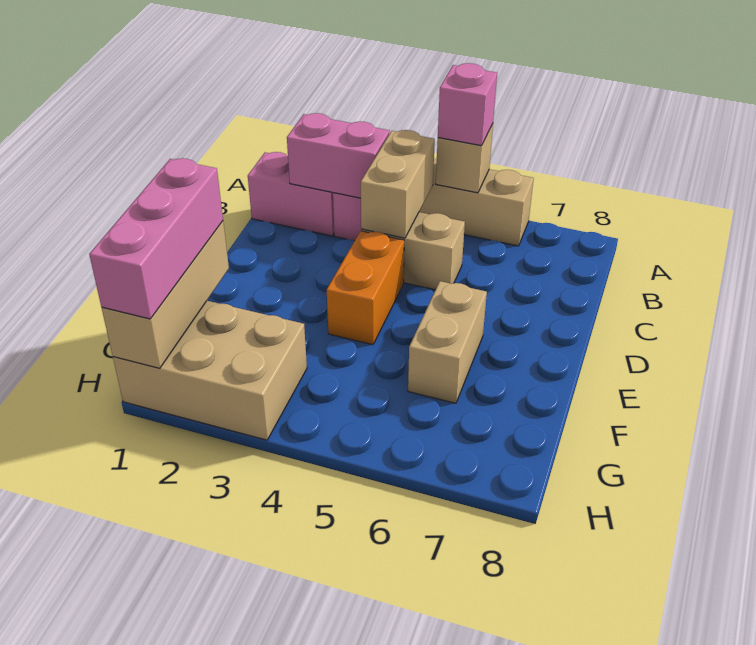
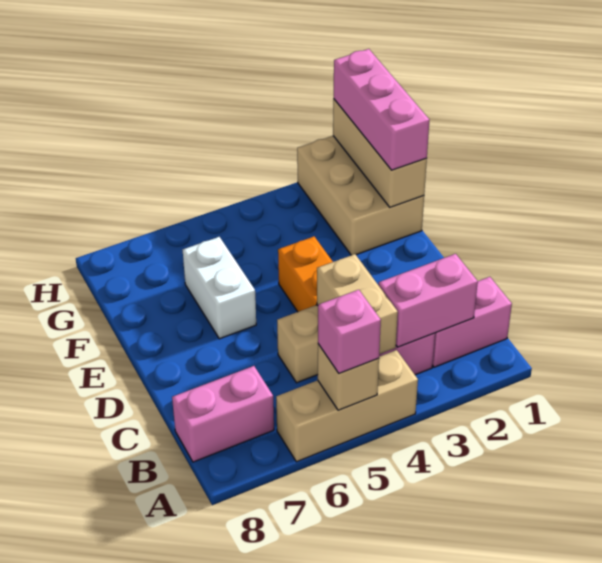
none -> pink 1x2 brick [172,366,274,462]
tan 1x2 brick [408,281,487,403] -> white 1x2 brick [183,237,256,339]
tan 2x3 brick [113,301,307,440] -> tan 2x3 brick turned to [297,136,424,255]

